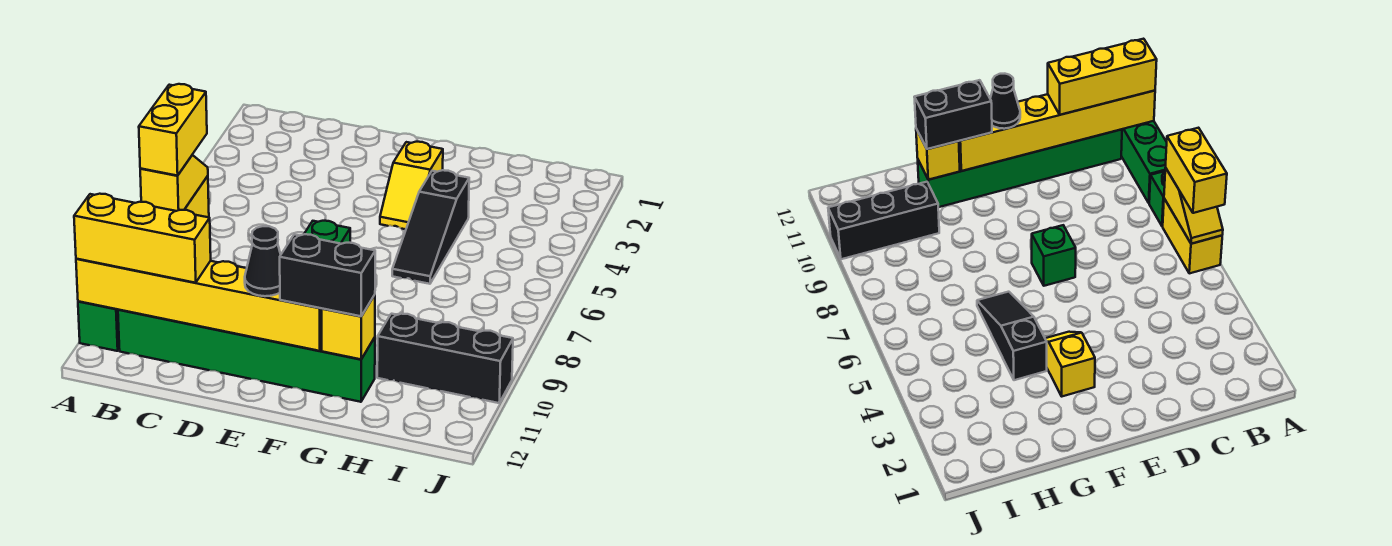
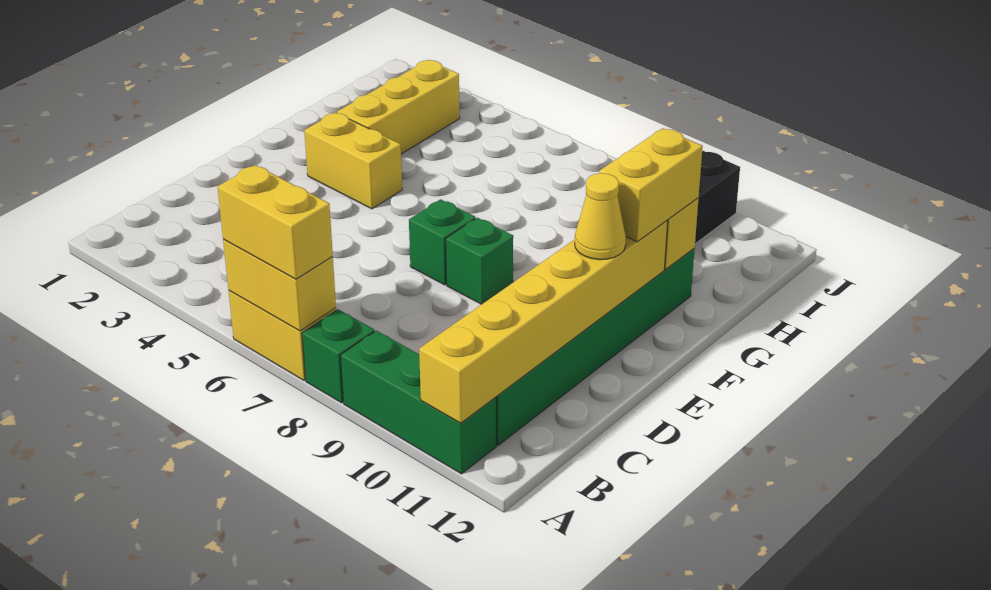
yellow 1x2 slope [140,155,208,211] -> yellow 1x2 brick [223,239,336,331]
yellow 1x3 brick [74,194,211,283] -> yellow 1x3 brick moved to [337,60,460,154]
none -> green 1x1 brick [446,218,513,304]
black 1x1 cone [245,226,281,296] -> yellow 1x1 cone [575,173,626,260]
yellow 1x2 slope [380,142,443,229] -> yellow 1x2 brick [304,113,402,209]
black 1x2 brick [280,234,375,316] -> yellow 1x2 brick [599,128,703,242]
black 1x3 slope [392,170,469,284] -> none

